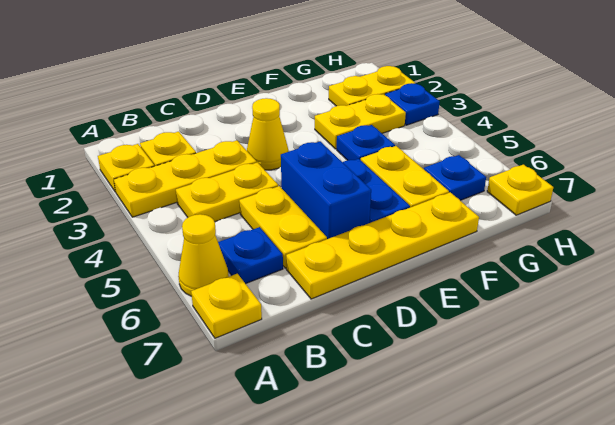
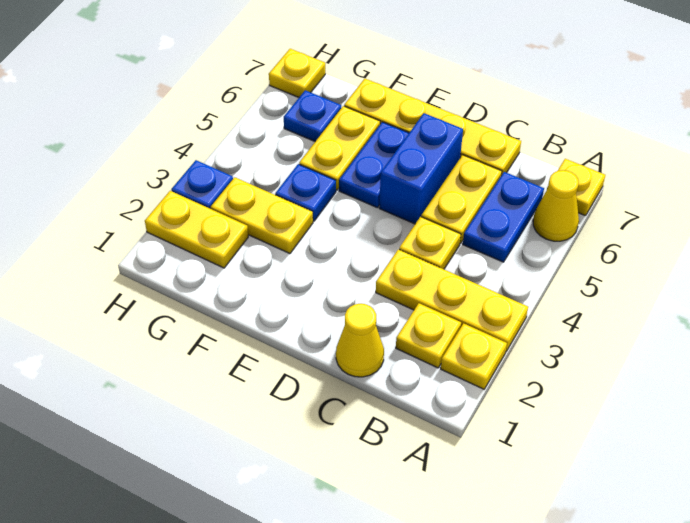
yellow 1x2 plate [176,162,278,222] -> yellow 1x1 plate [399,217,461,269]
blue 1x1 plate [218,227,283,284] -> blue 1x2 plate [463,172,544,262]
yellow 1x1 cone [247,98,288,170] -> yellow 1x1 cone moved to [336,304,384,377]

